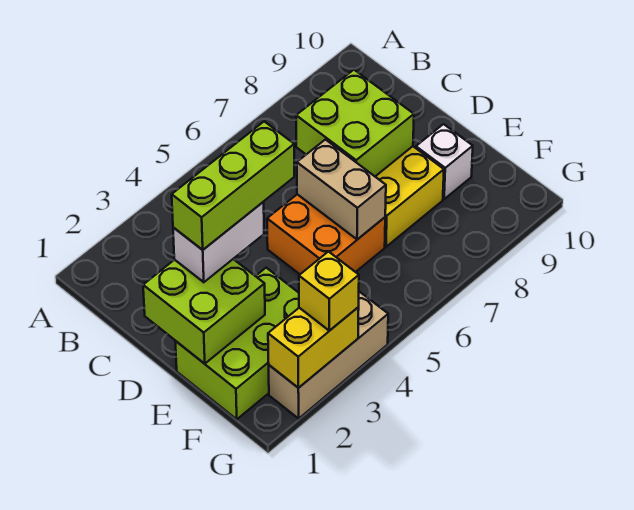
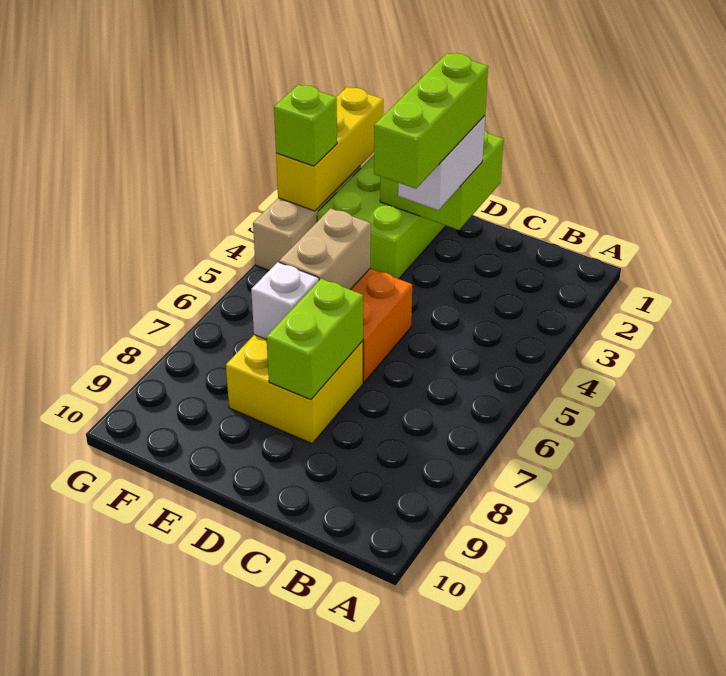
lime 2x2 brick [296,70,414,176] -> lime 1x2 brick [266,279,363,400]
tan 1x2 brick [297,140,386,239] -> tan 1x2 brick turned to [279,208,371,290]
white 1x1 brick [416,124,473,199] -> white 1x1 brick moved to [251,262,319,340]
yellow 1x2 brick [268,307,359,388] -> yellow 1x3 brick [276,87,384,211]
yellow 1x1 brick [299,251,359,331] -> lime 1x1 brick [274,85,337,166]

